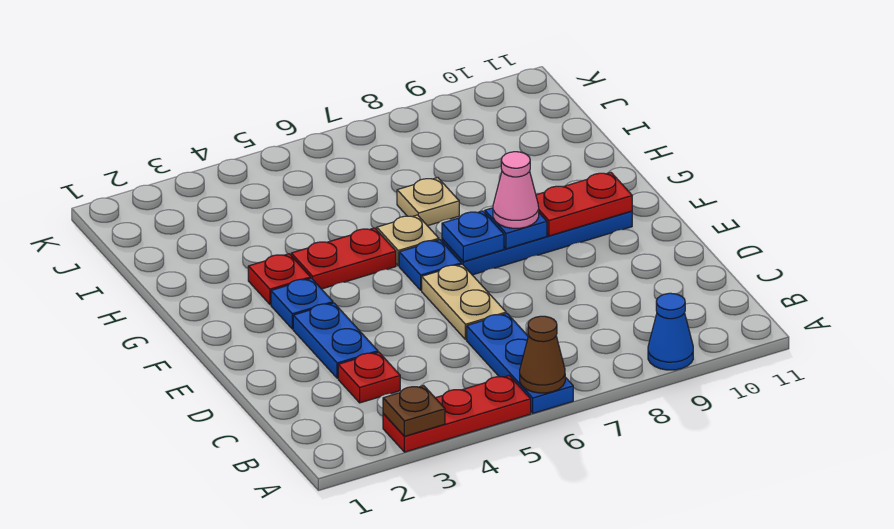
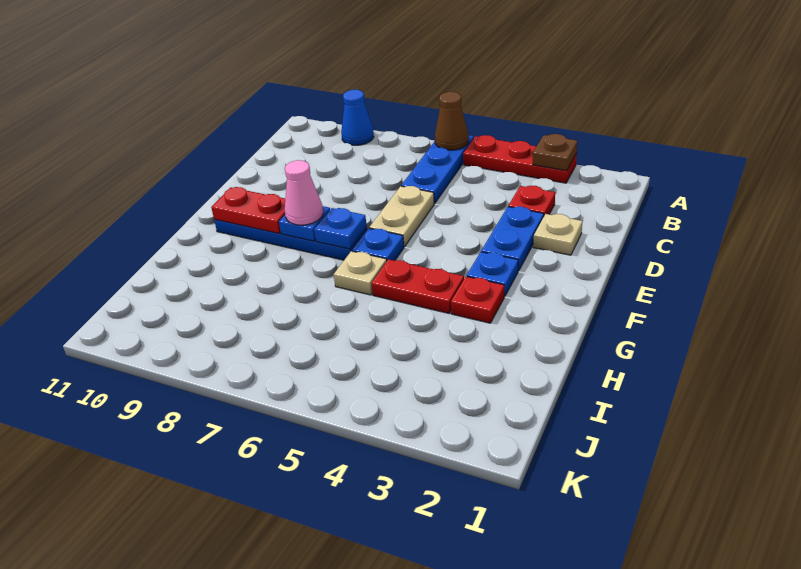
tan 1x1 plate [397,178,459,226] -> tan 1x1 plate moved to [534,214,582,255]

